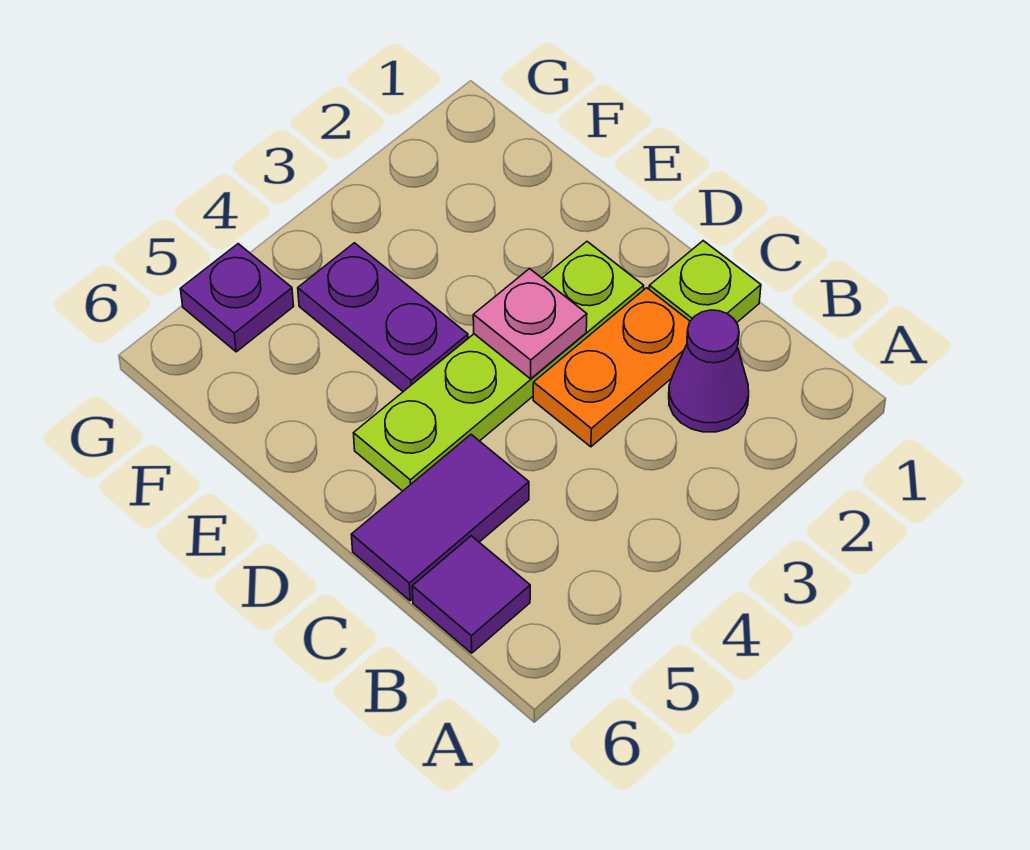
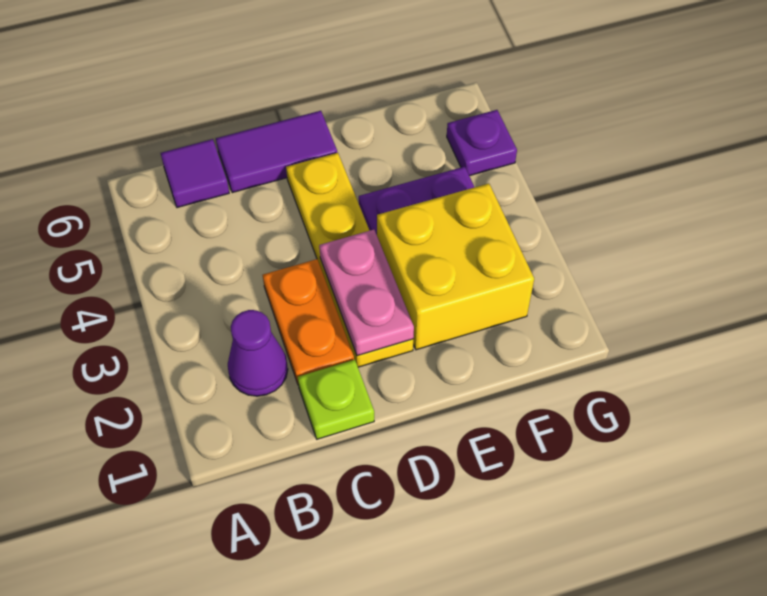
purple 1x2 tile [351,435,529,601] -> purple 1x2 tile turned to [216,111,337,193]
lime 1x4 plate [354,242,644,491] -> yellow 1x4 plate [286,153,413,367]
pink 1x1 plate [473,269,587,379] -> pink 1x2 plate [319,230,414,356]
none -> yellow 2x2 brick [377,184,534,350]

